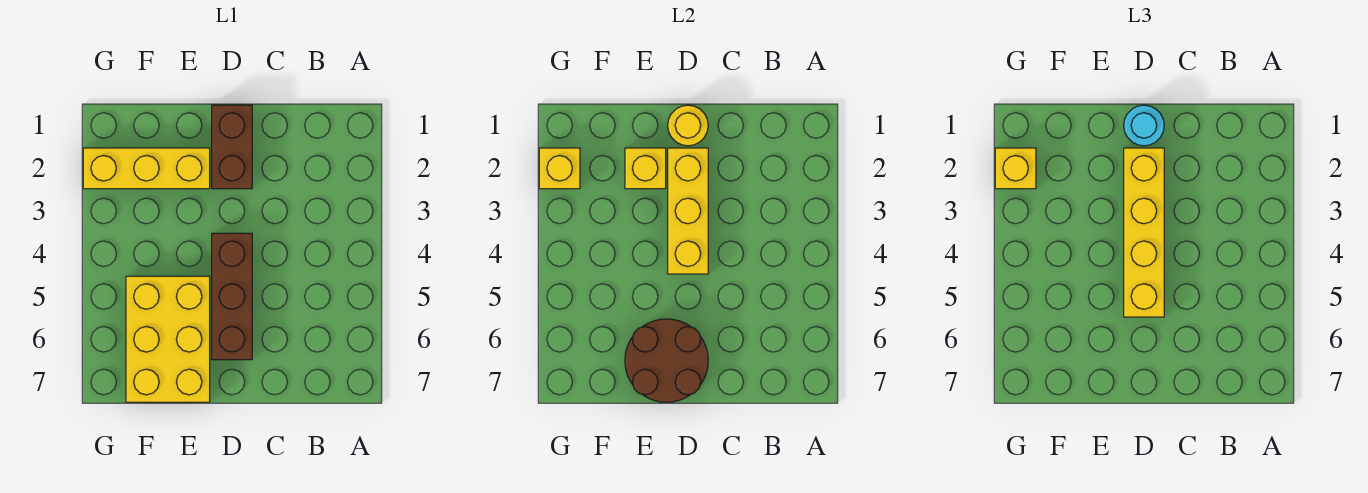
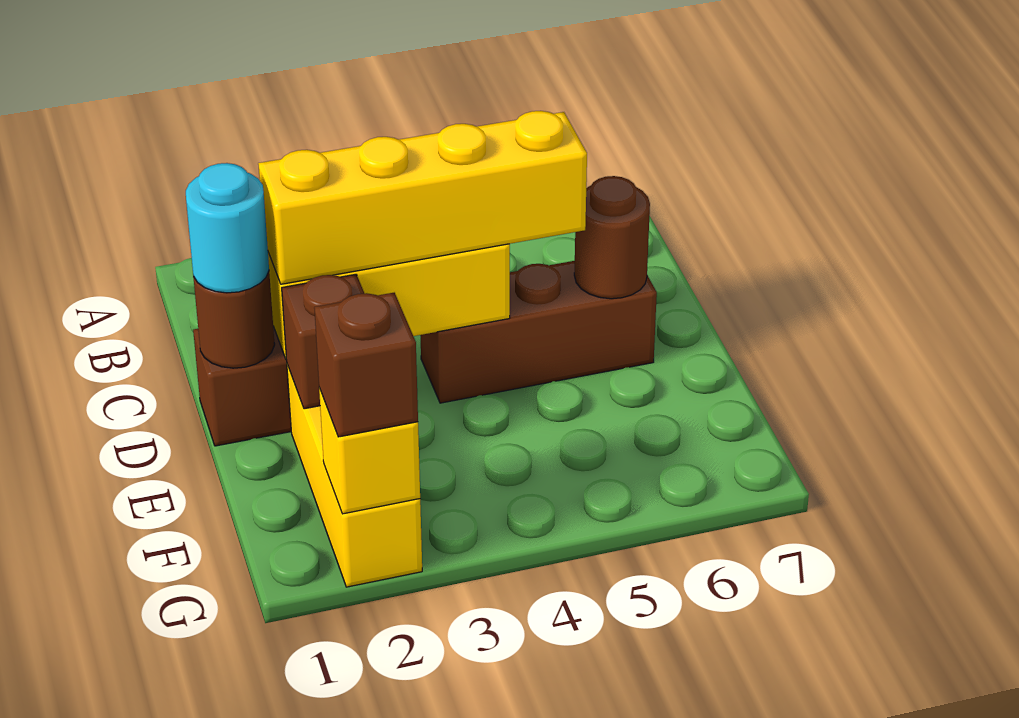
yellow 1x1 round brick [668,105,708,146] -> brown 1x1 round brick [193,272,275,368]
brown 2x2 round brick [625,319,708,402] -> brown 1x1 round brick [574,176,650,299]
yellow 1x1 brick [625,148,666,189] -> brown 1x1 brick [282,274,365,409]
yellow 2x3 brick [126,276,210,402] -> none
yellow 1x1 brick [995,148,1036,189] -> brown 1x1 brick [314,293,418,437]

